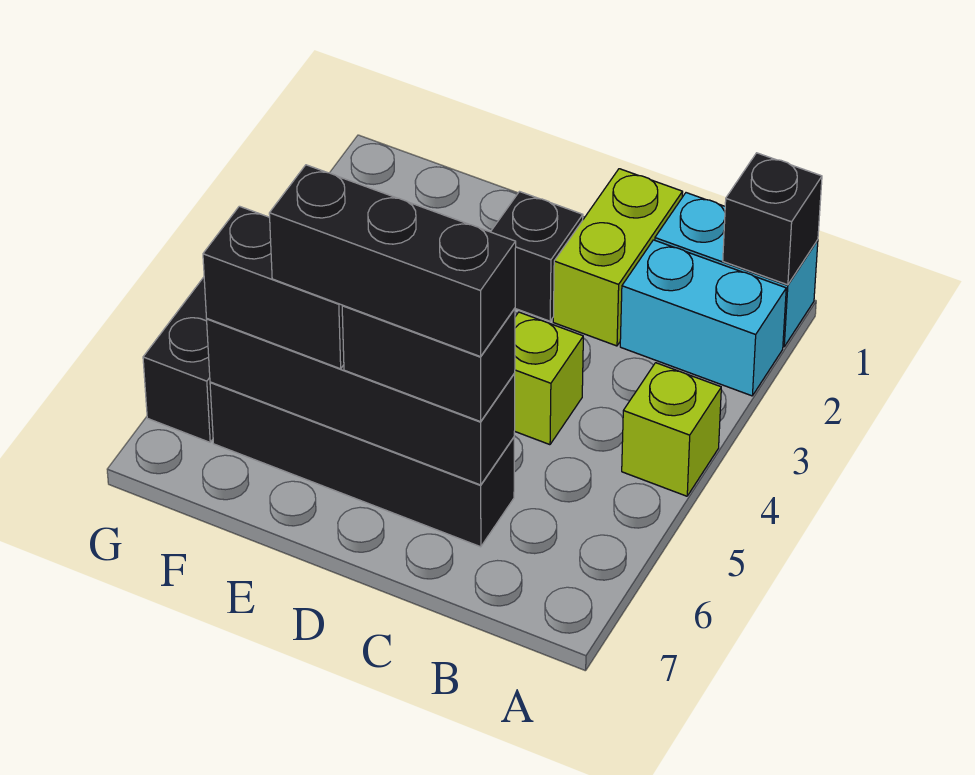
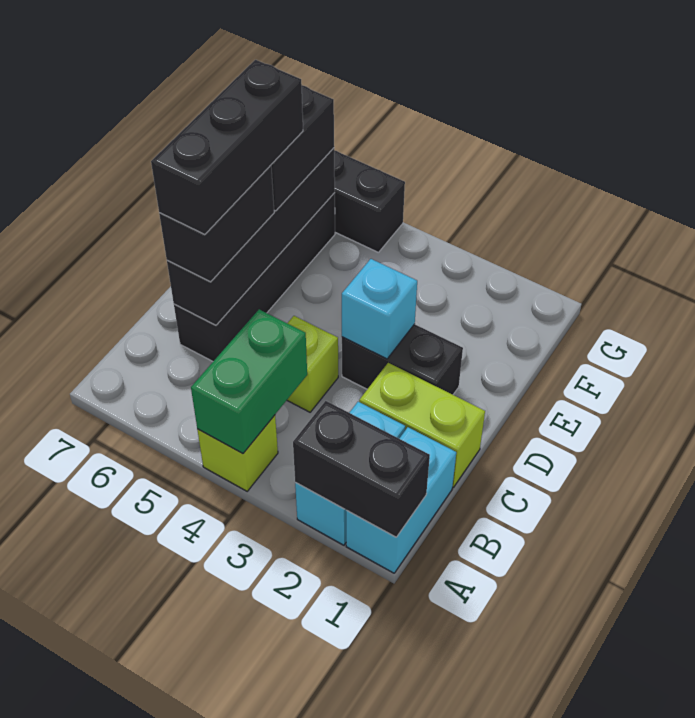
black 1x1 brick [723,153,822,285] -> black 1x2 brick [293,401,430,537]
none -> green 1x2 brick [191,309,307,454]
black 1x1 brick [491,192,583,321] -> black 1x2 brick [342,324,463,395]
none -> cyan 1x1 brick [342,259,417,359]

